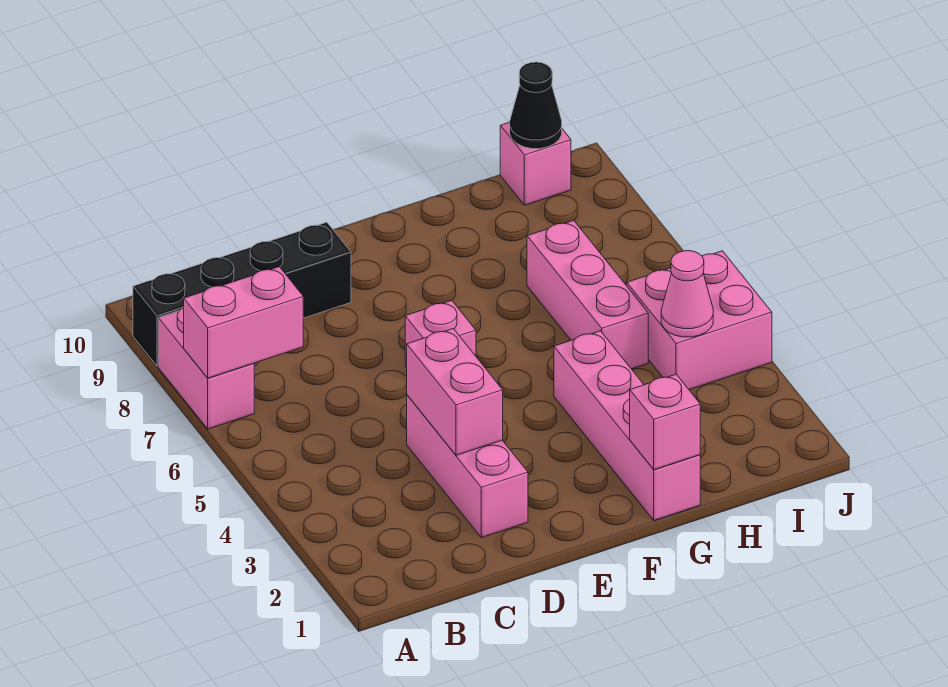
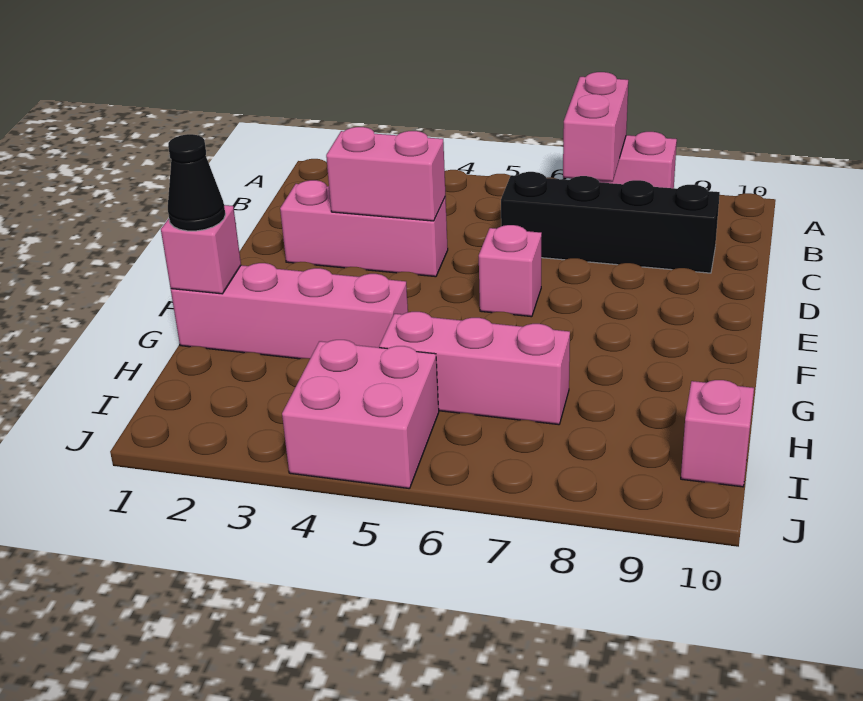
black 1x4 brick [133,222,351,366] -> black 1x4 brick turned to [501,172,720,273]
pink 1x1 cone [661,251,713,337] -> none
black 1x1 cone [510,62,562,149] -> black 1x1 cone moved to [168,134,225,231]

